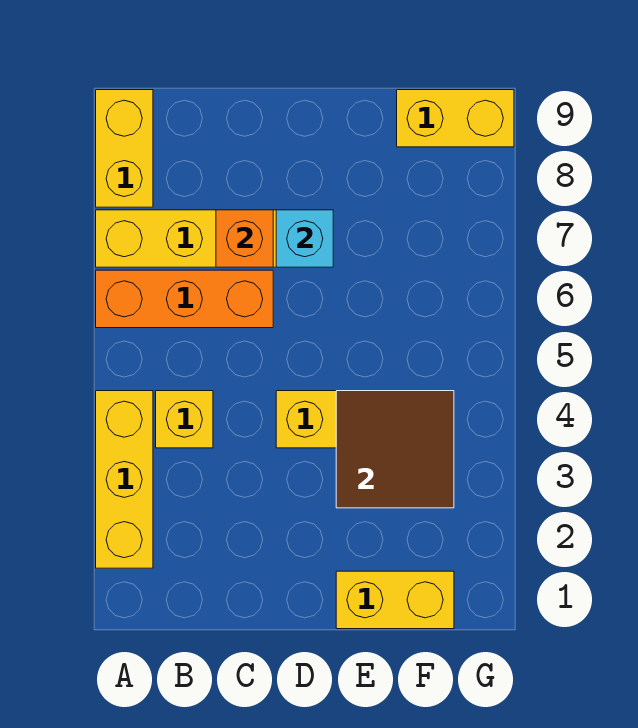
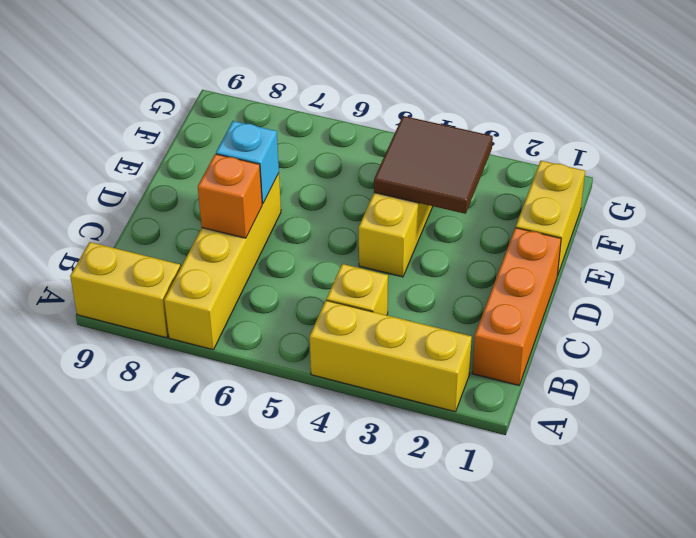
orange 1x3 brick [96,270,273,328] -> orange 1x3 brick moved to [472,228,561,385]
yellow 1x2 brick [397,90,514,147] -> none

